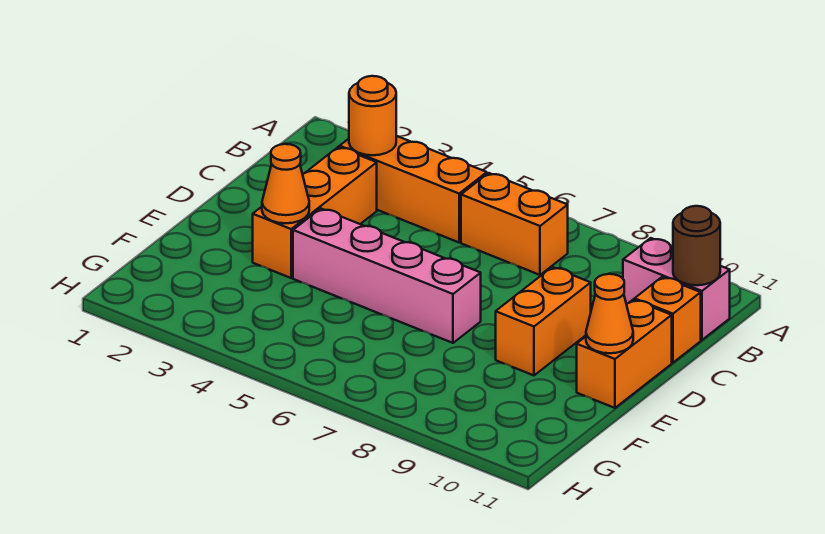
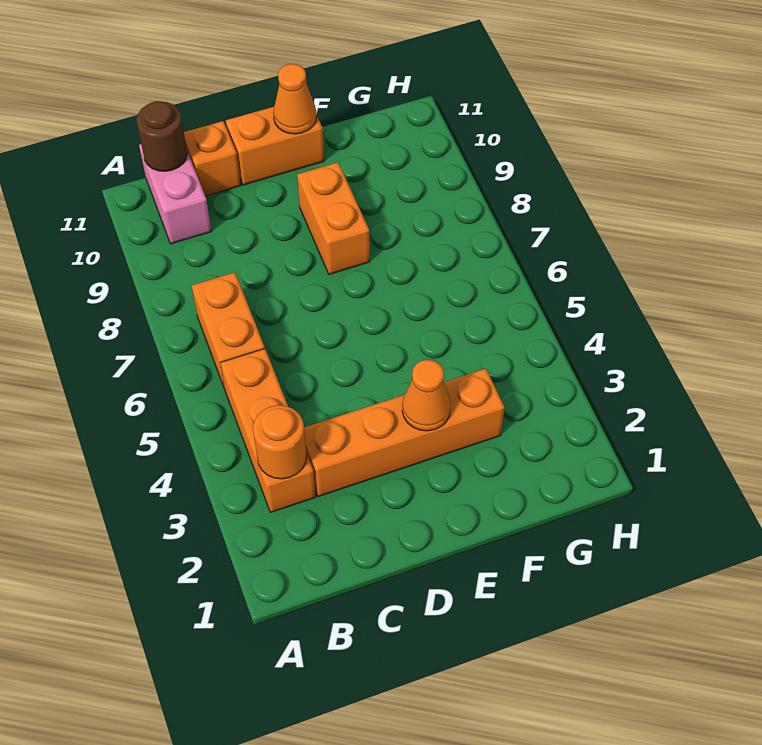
orange 1x3 brick [253,147,377,278] -> orange 1x4 brick [304,369,505,497]
orange 1x2 brick [496,267,591,375] -> orange 1x2 brick turned to [297,162,370,274]
pink 1x4 brick [293,209,481,343] -> none

